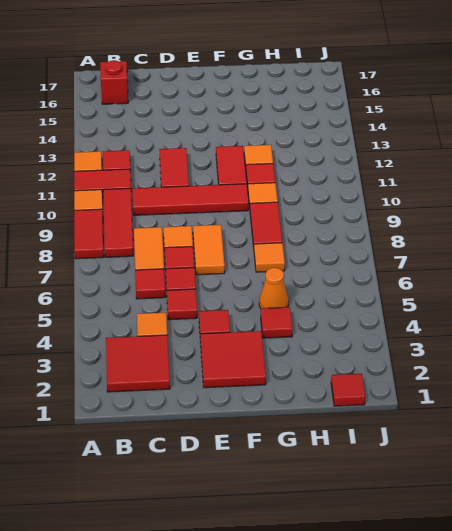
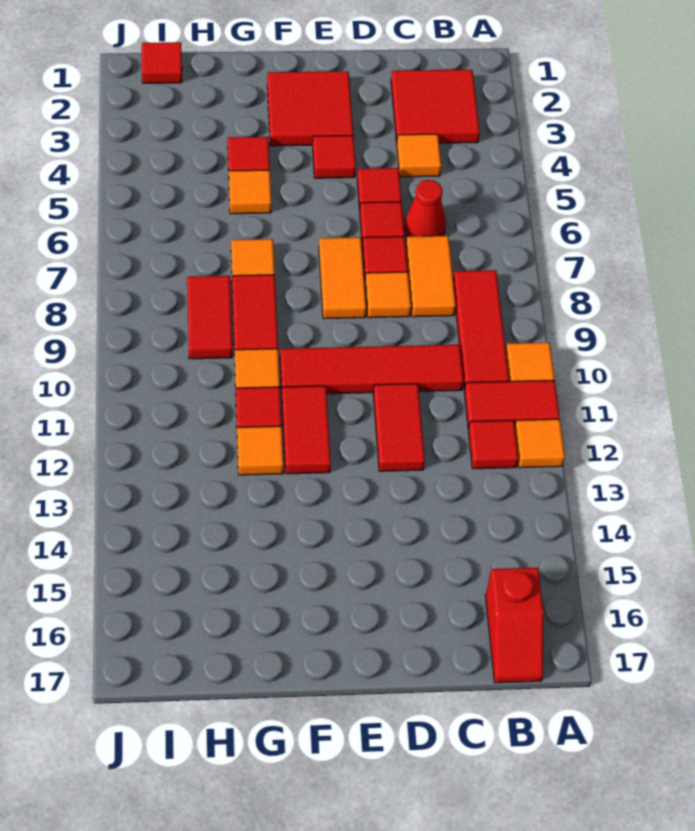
red 1x2 tile [74,209,104,259] -> red 1x2 tile moved to [187,276,232,359]
red 1x1 tile [135,269,165,299] -> red 1x1 cone [404,180,446,237]
orange 1x1 cone [259,268,289,308] -> orange 1x1 tile [229,170,271,214]

